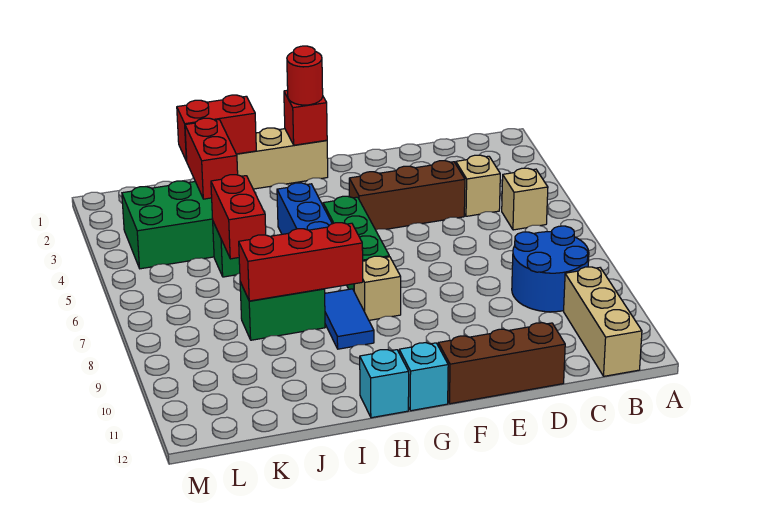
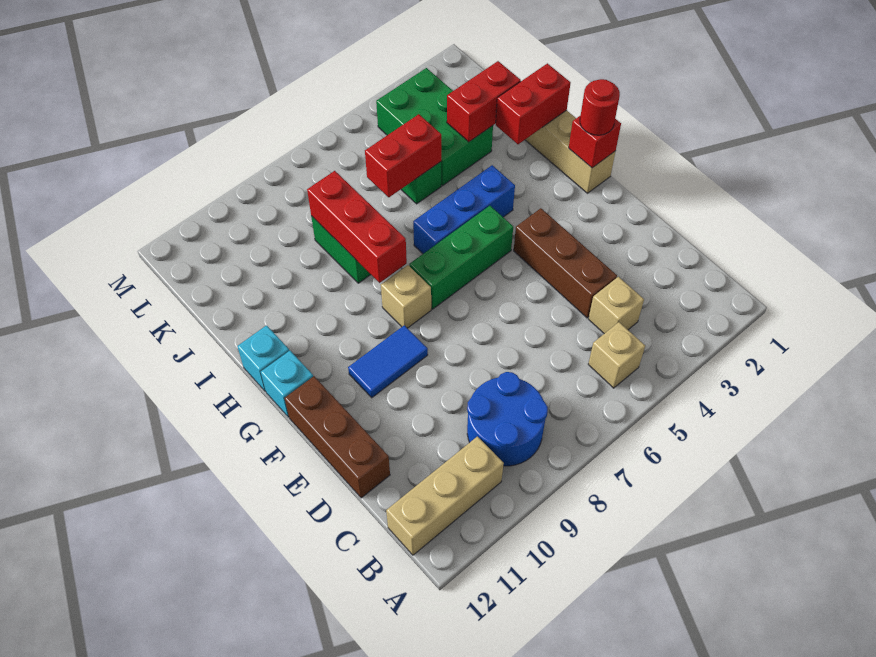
blue 1x2 tile [325,289,374,349] -> blue 1x2 tile moved to [348,325,428,398]
red 1x2 brick [177,95,256,161] -> red 1x2 brick turned to [496,63,570,144]

